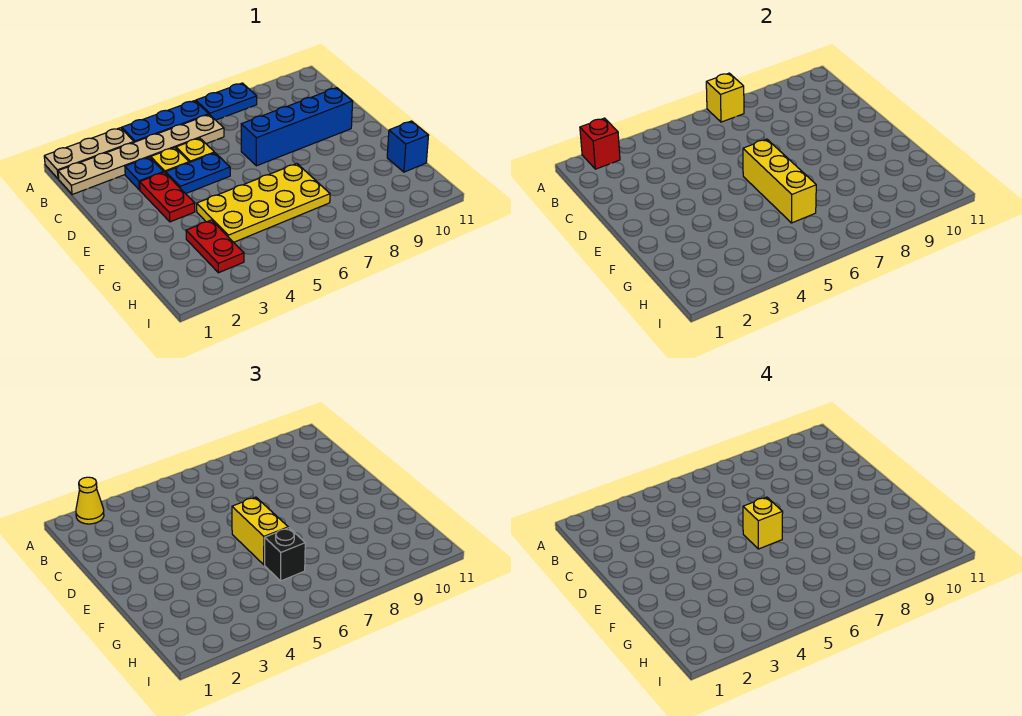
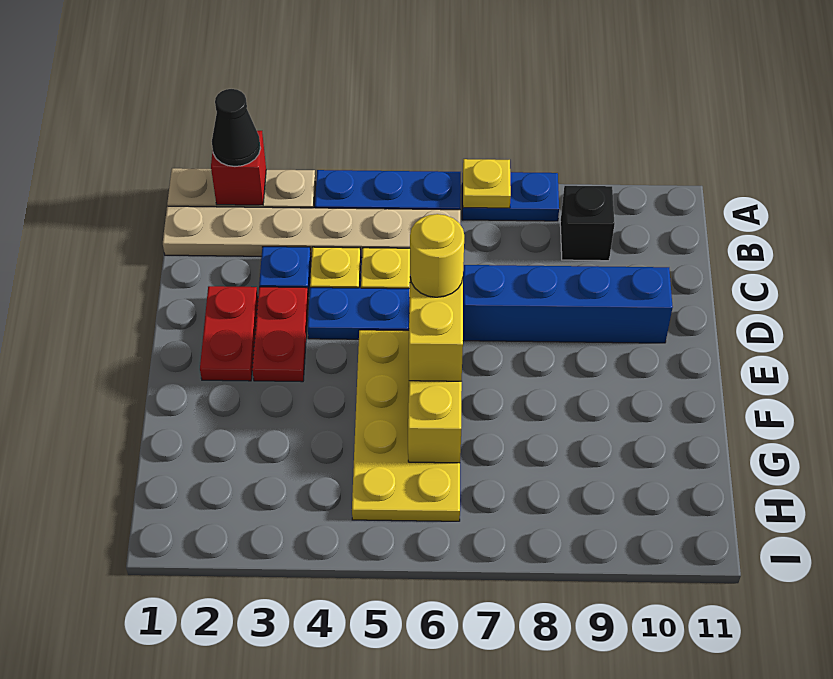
yellow 1x1 cone [76,477,104,524] -> black 1x1 cone [212,89,261,166]
yellow 1x1 brick [706,73,744,122] -> yellow 1x1 plate [463,159,511,208]
yellow 1x1 brick [743,497,783,549] -> yellow 1x1 round brick [410,214,464,297]
yellow 2x4 plate [197,164,330,242] -> yellow 2x4 plate turned to [352,330,460,521]
red 1x2 plate [186,220,244,273] -> red 1x2 plate moved to [200,286,258,381]
black 1x1 brick [265,528,305,581] -> black 1x1 brick moved to [560,186,615,261]
blue 1x1 brick [387,121,429,172] -> none

